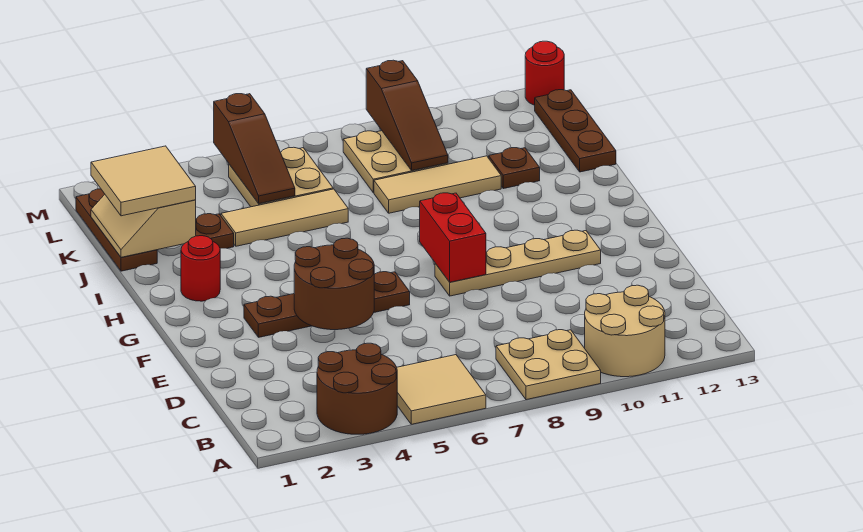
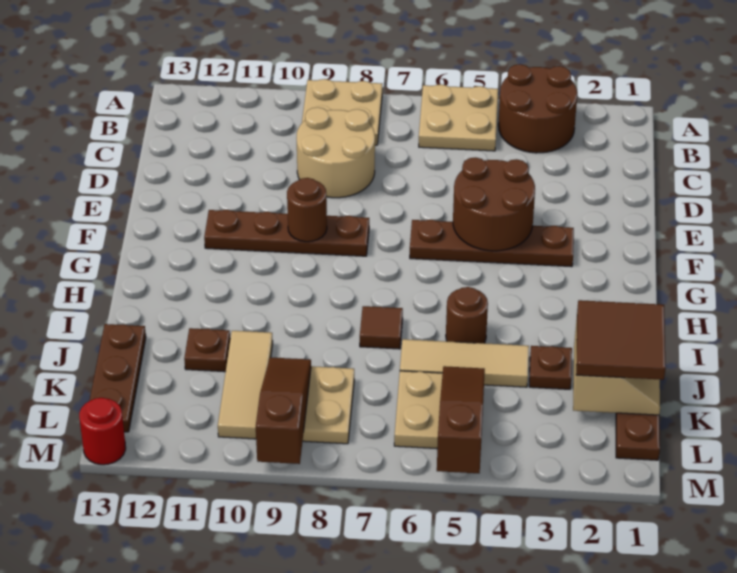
tan 2x2 tile [397,355,486,424] -> tan 2x2 plate [419,84,498,151]
tan 2x2 round brick [585,285,665,377] -> tan 2x2 round brick moved to [296,107,375,198]
tan 1x4 plate [435,230,601,296] -> brown 1x4 plate [204,210,369,256]
red 1x2 brick [420,193,486,282] -> none
none -> brown 1x1 round brick [287,178,327,242]
red 1x1 round brick [181,236,220,301] -> none
none -> brown 1x1 round brick [446,287,488,343]
none -> brown 1x1 tile [360,306,403,349]
tan 2x2 tile [91,146,196,216] -> brown 2x2 tile [576,300,666,380]
tan 1x3 tile [374,156,501,213] -> tan 1x3 tile turned to [218,331,273,439]

